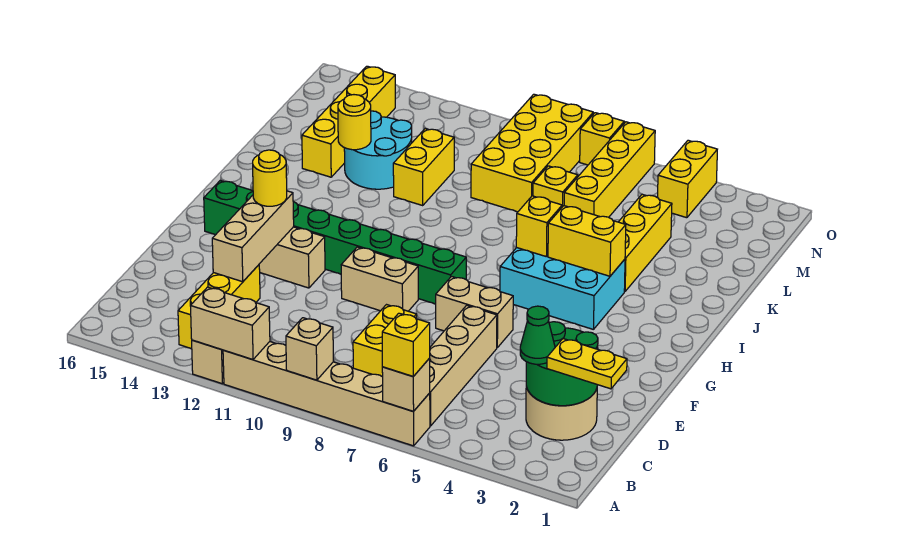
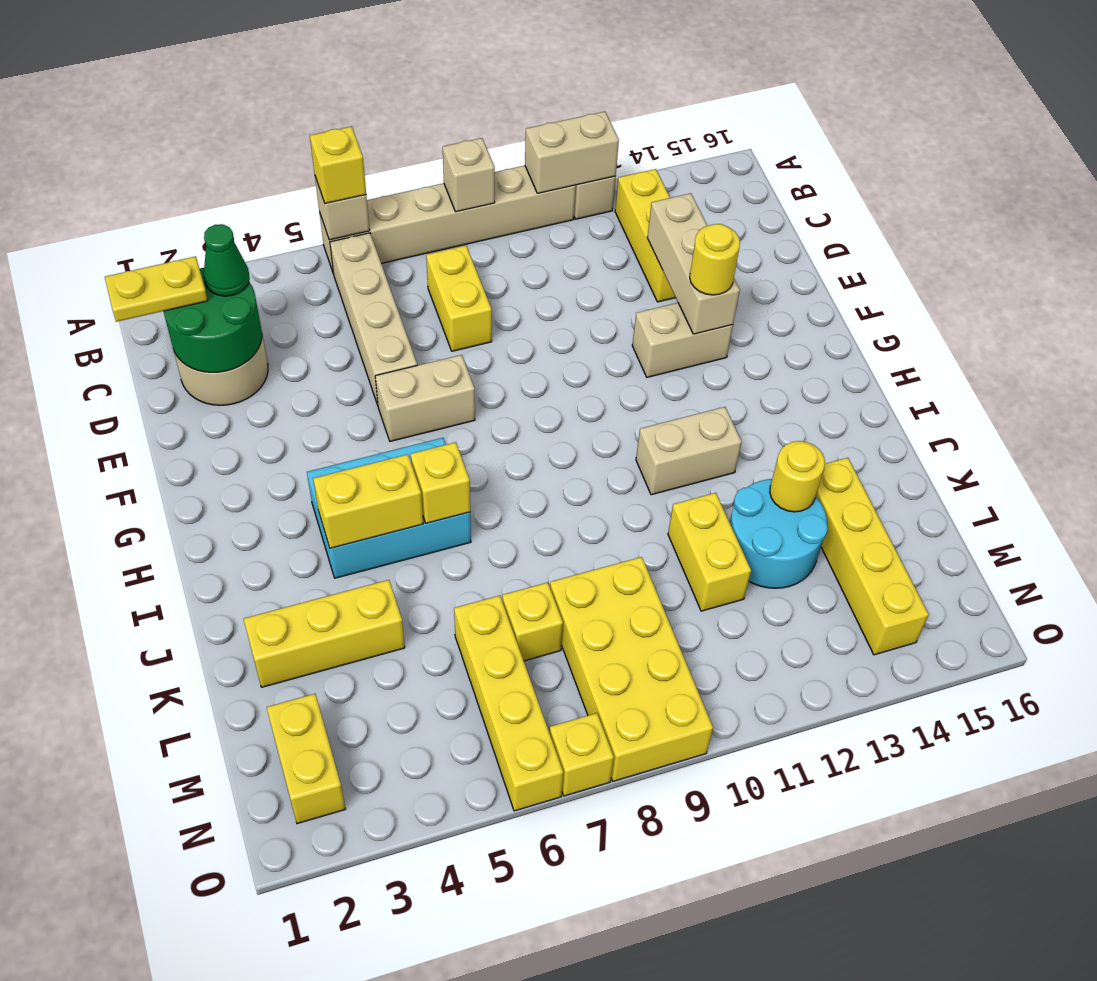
tan 1x2 brick [341,247,418,311] -> tan 1x2 brick moved to [636,407,742,495]
green 1x8 brick [204,180,466,304] -> none
yellow 1x3 brick [619,194,672,292] -> yellow 1x3 brick turned to [244,580,405,687]
yellow 1x2 brick [658,140,717,218] -> yellow 1x2 brick moved to [267,694,346,824]

